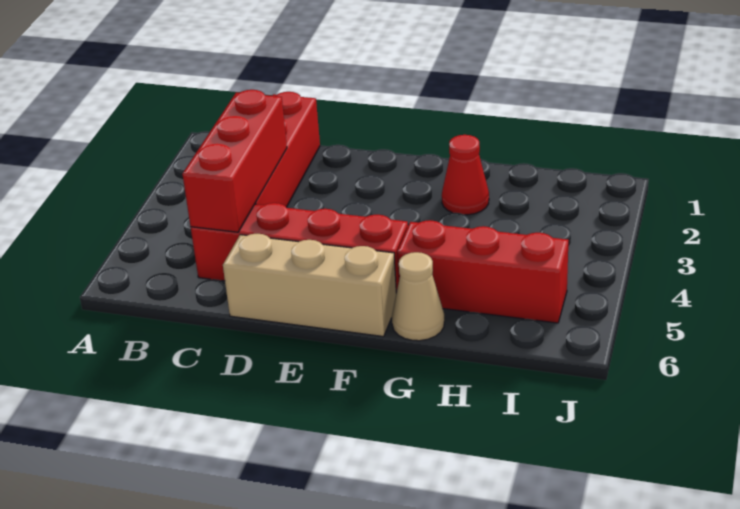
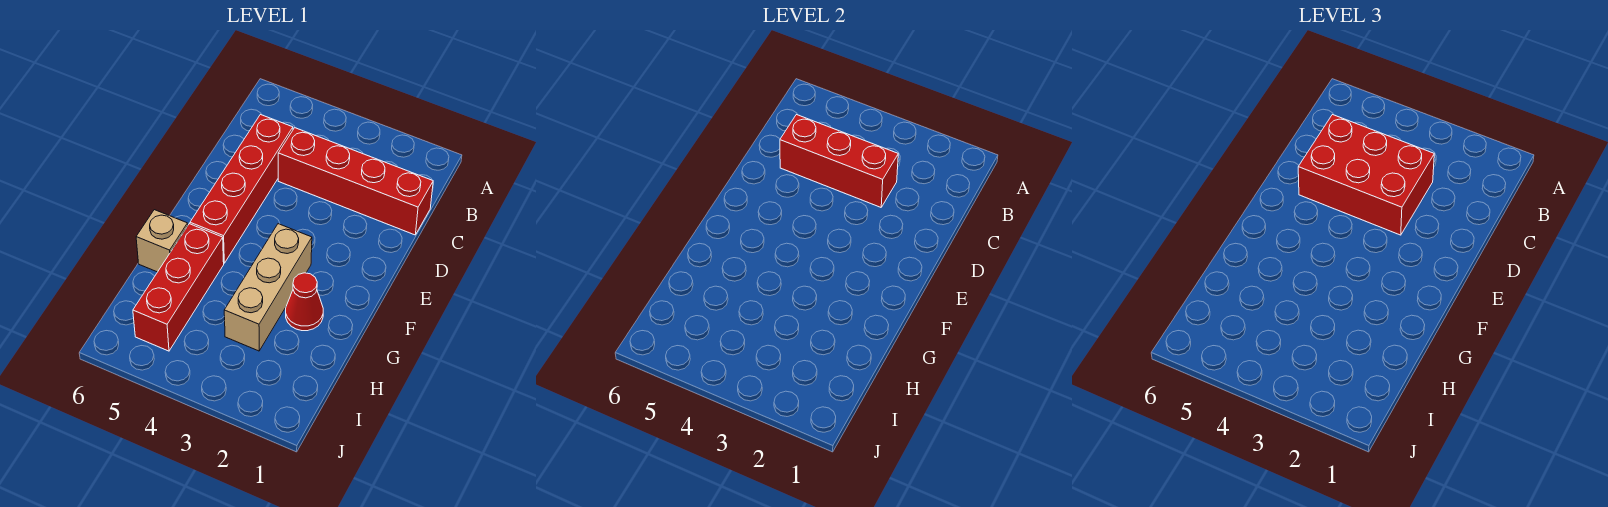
none -> red 2x3 brick [1298,115,1434,235]
tan 1x3 brick [223,234,396,337] -> tan 1x3 brick moved to [224,224,312,351]
tan 1x1 cone [392,252,444,341] -> tan 1x1 brick [136,210,188,272]

